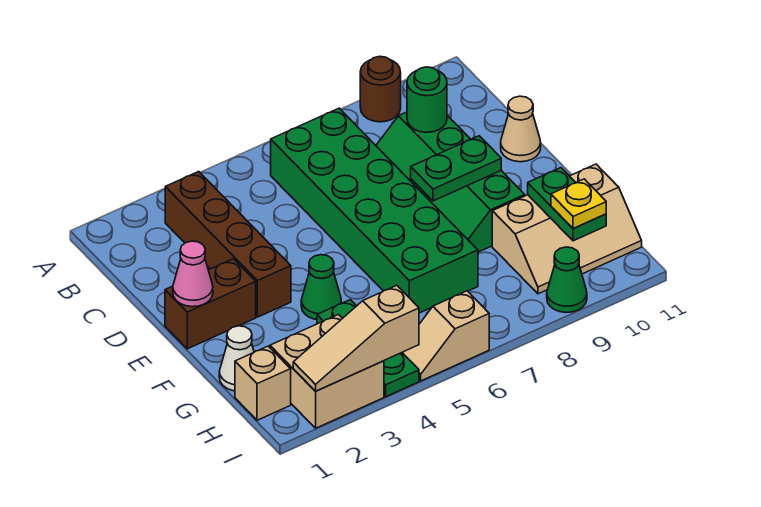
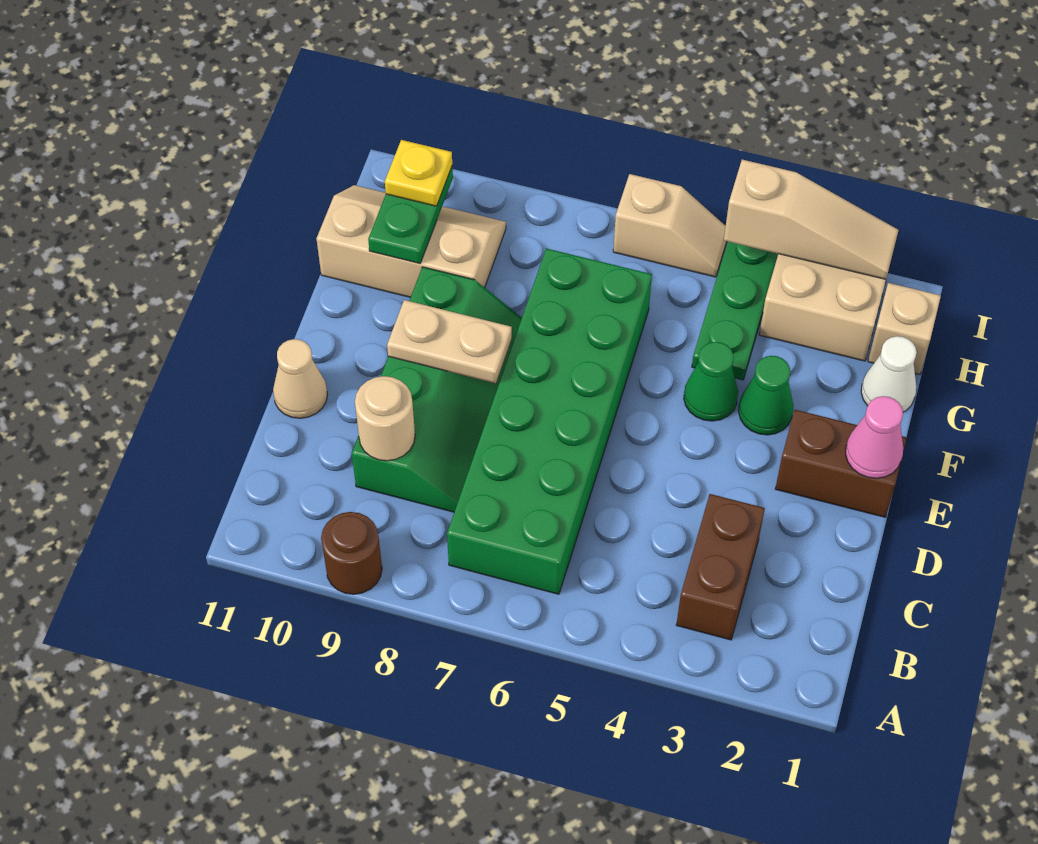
brown 1x4 brick [165,172,291,317] -> brown 1x2 brick [676,494,765,640]
green 1x1 round brick [407,67,447,132] -> tan 1x1 round brick [355,376,415,461]
green 1x2 plate [411,136,501,201] -> tan 1x2 plate [387,300,512,383]
green 1x1 cone [547,247,587,312] -> green 1x1 cone moved to [739,356,793,435]

